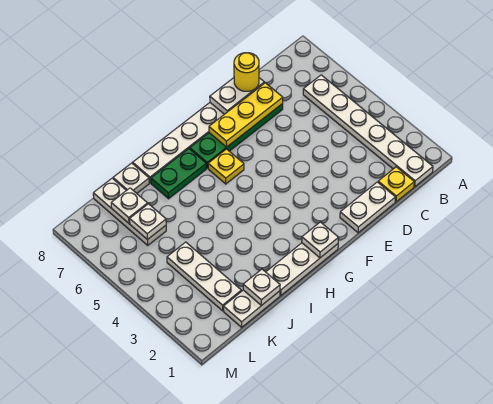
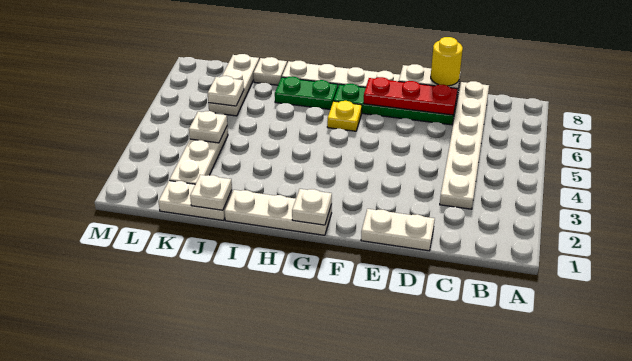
white 1x6 plate [303,75,433,187] -> white 1x6 plate moved to [440,81,489,209]
yellow 1x1 plate [378,167,414,202] -> none
yellow 1x3 plate [209,83,283,147] -> red 1x3 plate [364,77,457,115]
white 1x1 plate [111,188,148,223] -> white 1x1 plate moved to [189,111,227,143]

